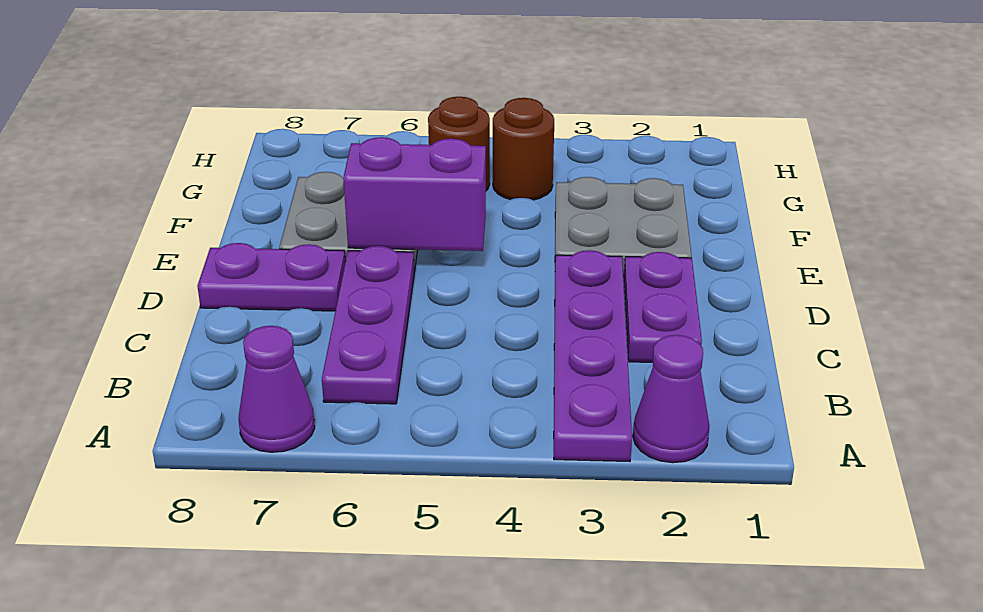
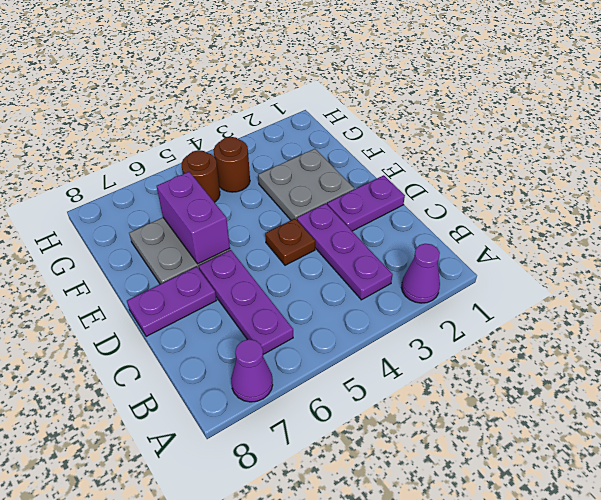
purple 1x4 plate [554,250,632,461] -> purple 1x3 plate [297,204,393,300]
purple 1x2 plate [624,252,702,362] -> purple 1x2 plate turned to [327,175,405,231]
none -> brown 1x1 plate [265,219,315,265]
purple 1x2 brick [343,137,486,251] -> purple 1x2 brick turned to [157,172,230,264]

